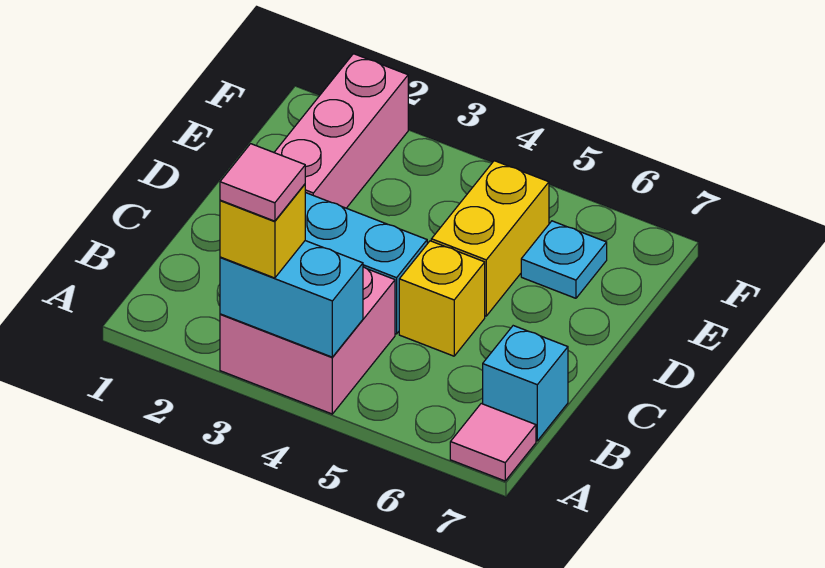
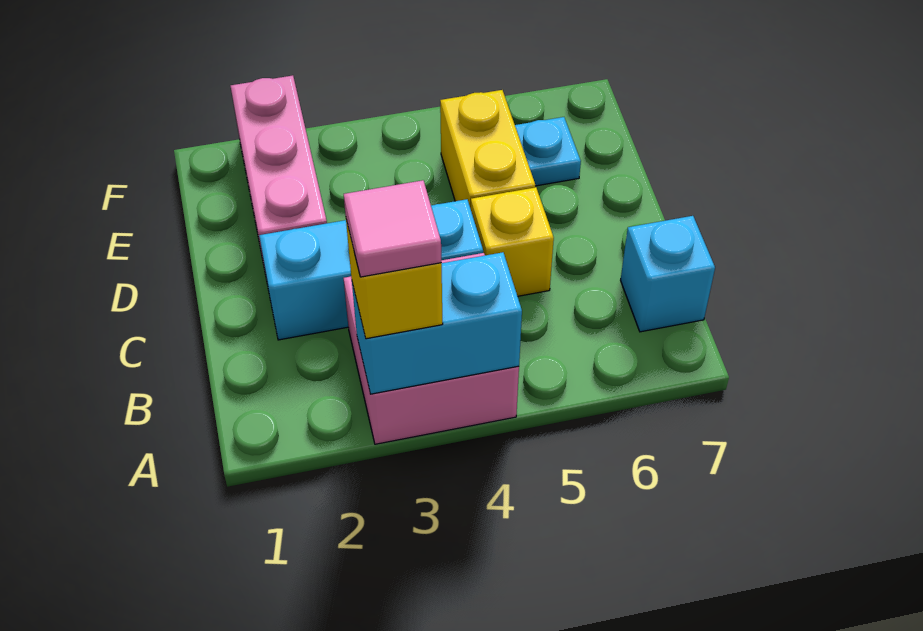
pink 1x1 tile [450,404,536,481] -> none

